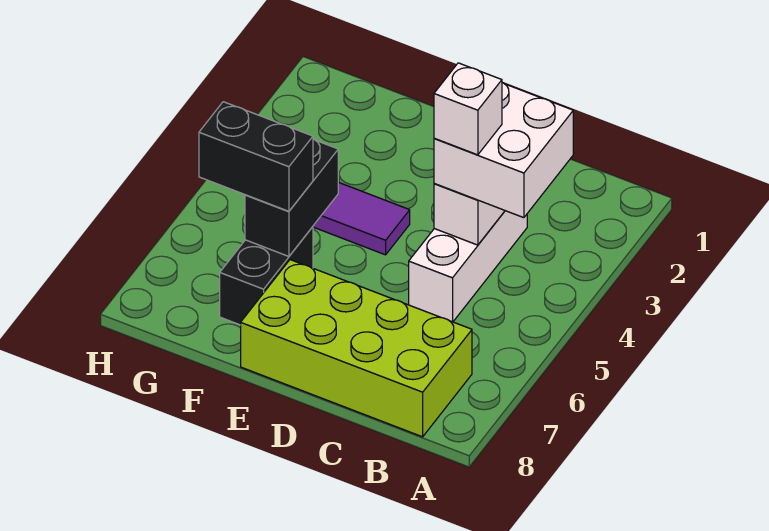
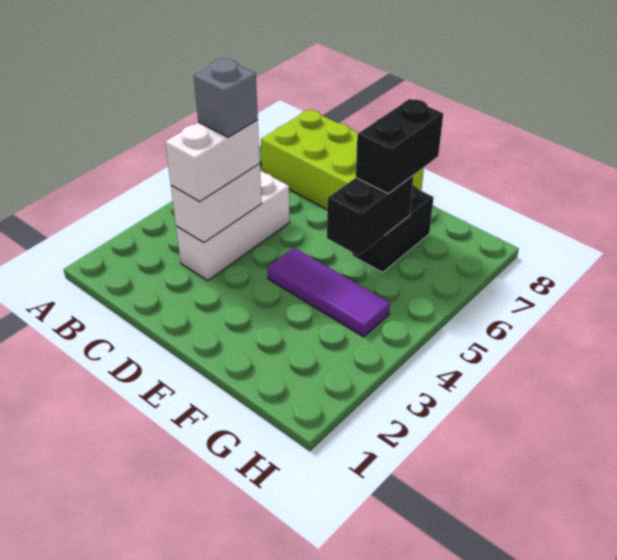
white 2x2 brick [434,83,573,218] -> white 1x2 brick [165,120,260,201]
white 1x1 brick [434,63,502,155] -> grey 1x1 brick [194,59,258,137]
black 1x2 brick [199,102,313,211] -> black 1x2 brick turned to [356,99,443,194]

